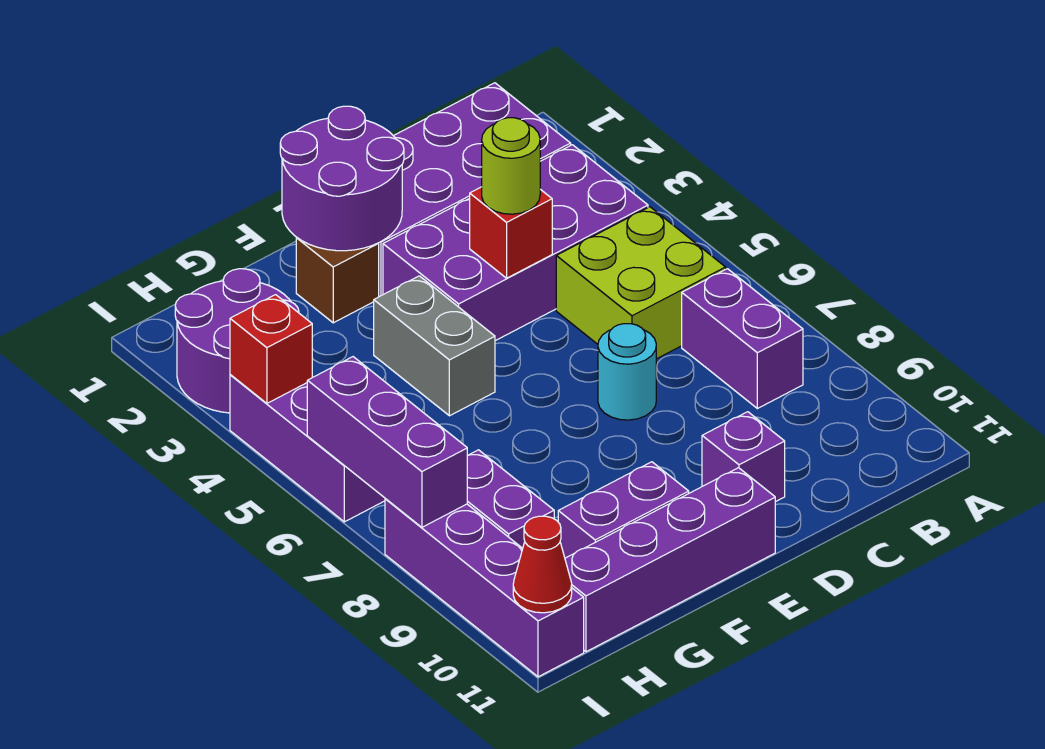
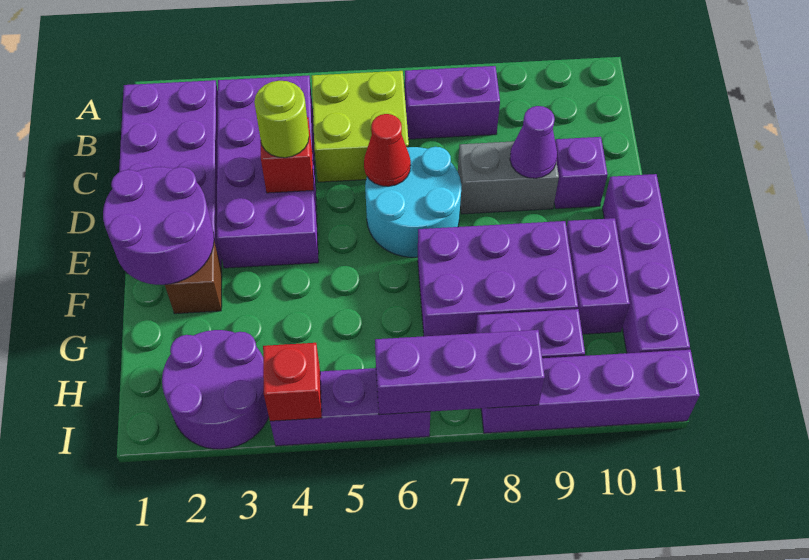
cyan 1x1 round brick [598,324,656,420] -> cyan 2x2 round brick [365,147,461,257]
none -> purple 1x1 cone [510,106,557,178]
grey 1x2 brick [374,276,495,416] -> grey 1x2 brick moved to [458,141,559,214]
none -> purple 2x3 brick [418,221,578,336]
red 1x1 cone [513,516,572,613] -> red 1x1 cone moved to [364,114,411,186]

